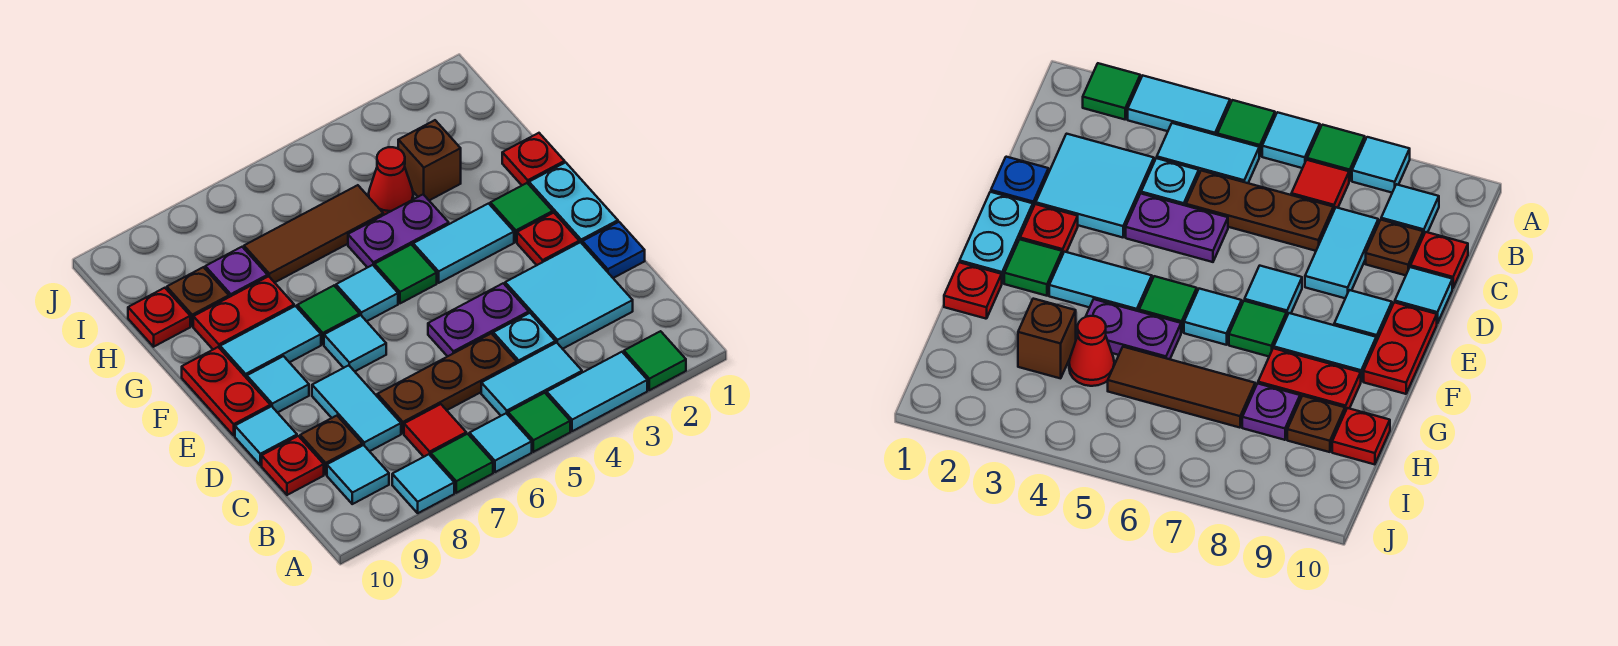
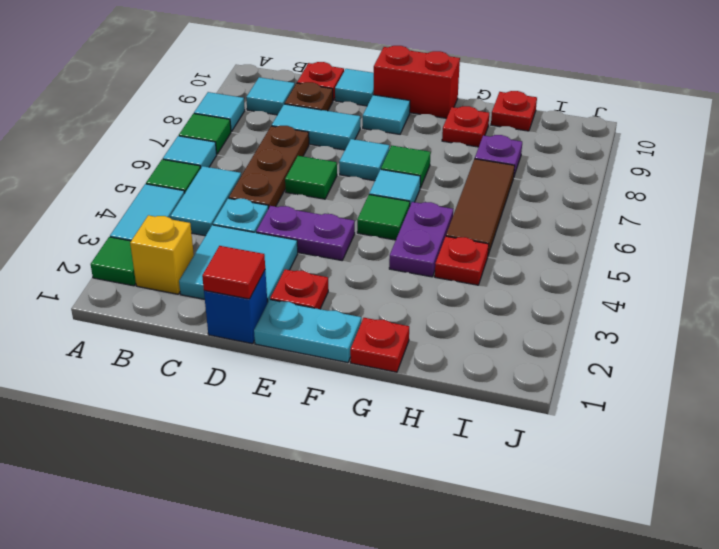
none -> yellow 1x1 brick [130,215,194,294]
red 1x1 tile [404,404,466,457] -> red 1x1 tile moved to [202,246,265,299]
blue 1x1 plate [582,222,645,278] -> blue 1x1 brick [204,271,267,344]
purple 1x2 plate [428,283,529,356] -> purple 1x2 plate turned to [256,206,355,260]
red 1x2 plate [182,347,270,435] -> red 1x2 brick [373,46,460,118]
green 1x1 tile [490,183,553,242] -> green 1x1 tile moved to [285,156,337,199]
cyan 1x2 tile [413,204,514,283] -> none
cyan 1x2 tile [220,306,321,378] -> none
red 1x2 plate [193,276,294,349] -> red 1x1 plate [442,106,489,147]
brown 1x1 brick [398,120,461,200] -> none
red 1x1 cone [369,147,413,215] -> red 1x1 plate [435,236,489,285]
brown 1x1 plate [167,267,229,326] -> none

